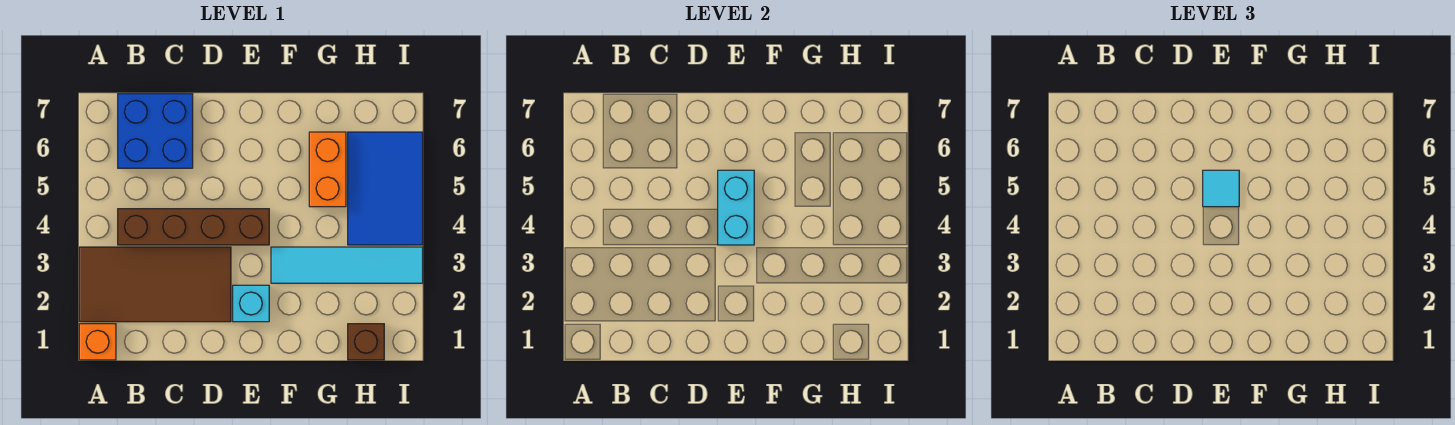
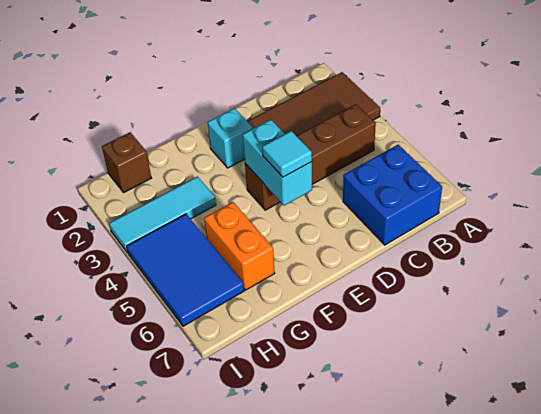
orange 1x1 brick [79,324,116,360] -> none
cyan 1x4 tile [271,247,423,283] -> cyan 1x3 tile [109,177,216,253]

